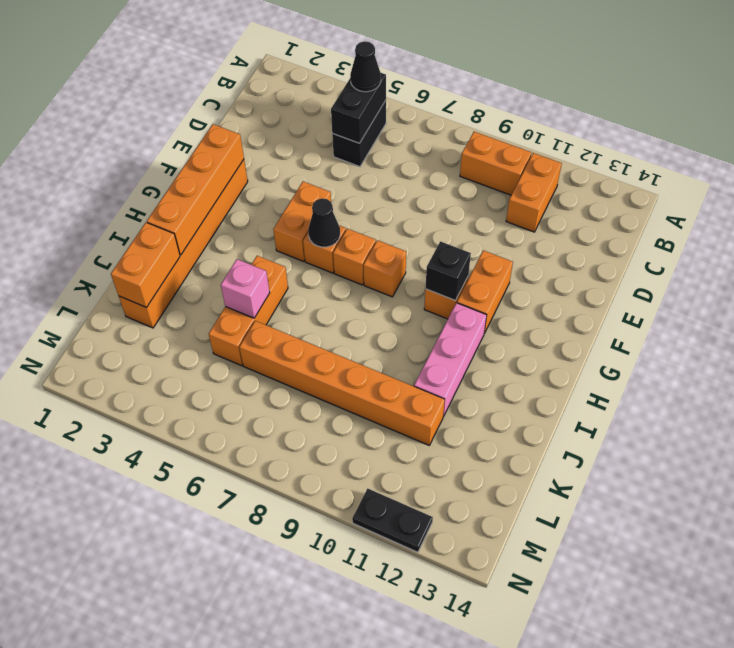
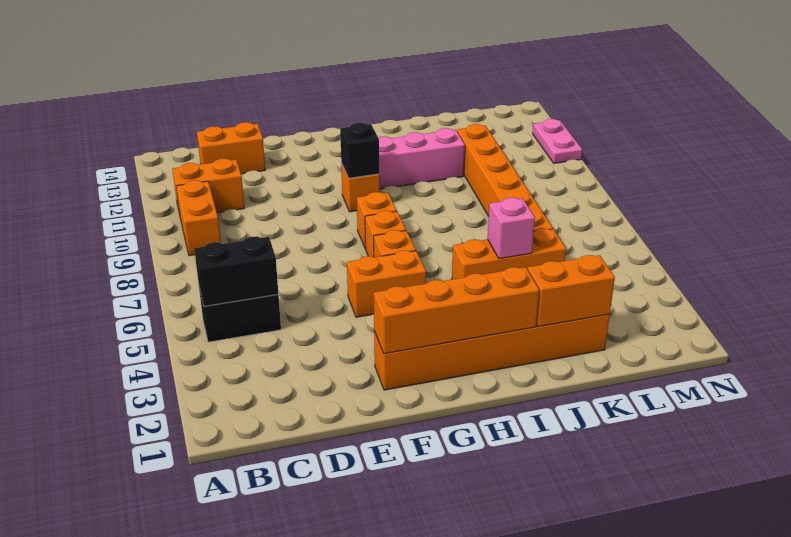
black 1x1 cone [350,41,381,92] -> none
orange 1x2 brick [457,250,513,333] -> orange 1x2 brick moved to [197,122,265,174]
black 1x1 cone [308,198,340,247] -> none
black 1x2 plate [352,489,433,552] -> pink 1x2 plate [533,119,582,163]

